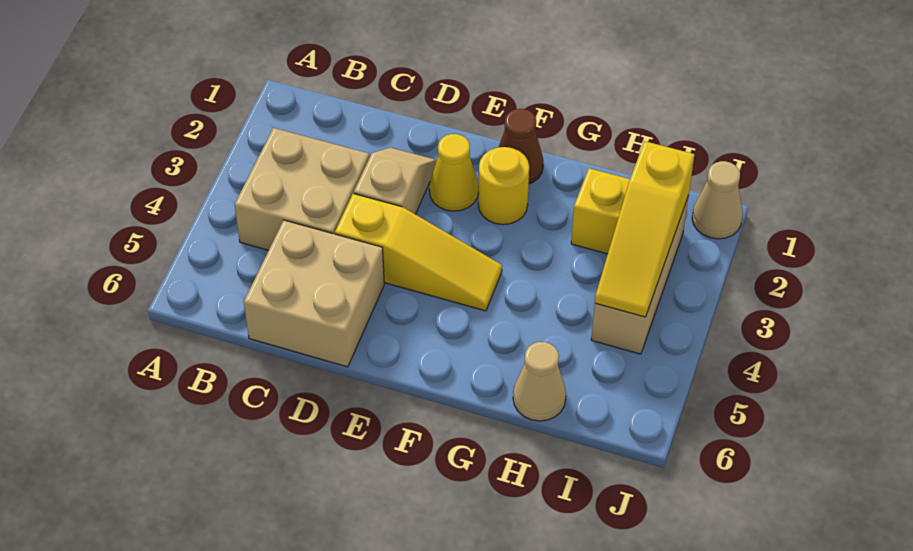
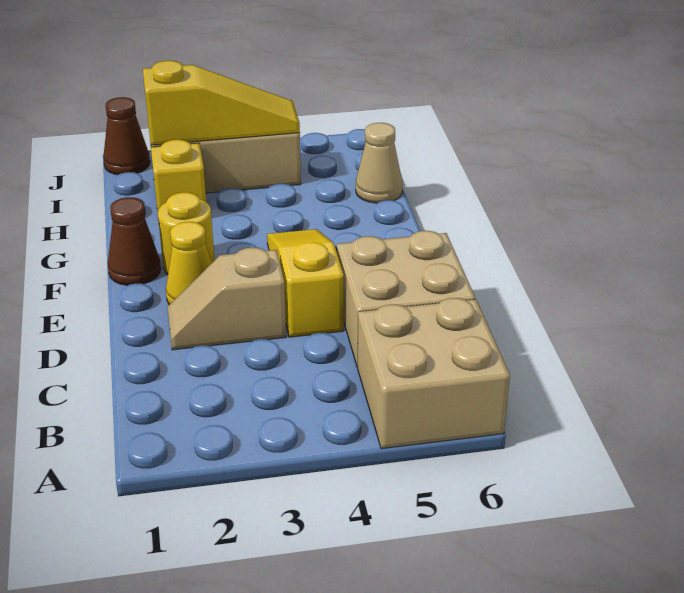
tan 2x2 brick [235,128,369,250] -> tan 2x2 brick moved to [358,298,510,449]
tan 1x1 cone [692,161,743,239] -> brown 1x1 cone [103,97,150,175]

